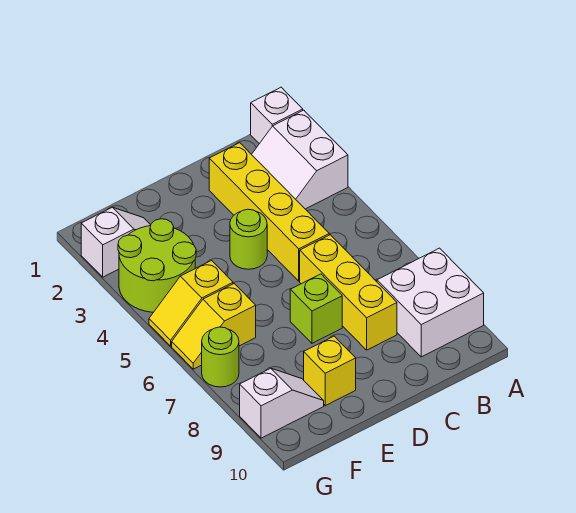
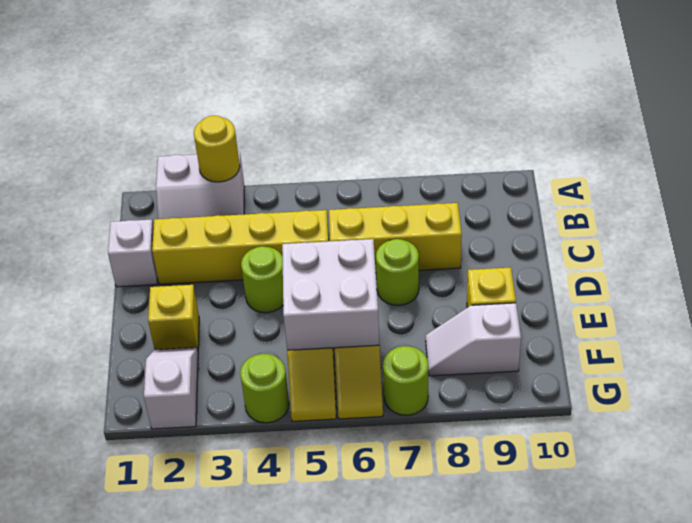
white 1x1 brick [251,87,303,144] -> white 1x1 brick moved to [108,220,158,287]
none -> yellow 1x1 round brick [194,116,240,182]
white 2x2 brick [377,248,484,357] -> white 2x2 brick moved to [282,239,379,350]
lime 1x1 brick [290,274,342,343] -> lime 1x1 round brick [376,239,419,305]
none -> yellow 1x1 brick [148,285,199,350]
lime 2x2 round brick [118,219,196,312] -> lime 1x1 round brick [240,354,289,423]
white 1x2 slope [240,368,324,438] -> white 1x2 slope turned to [426,303,521,376]

